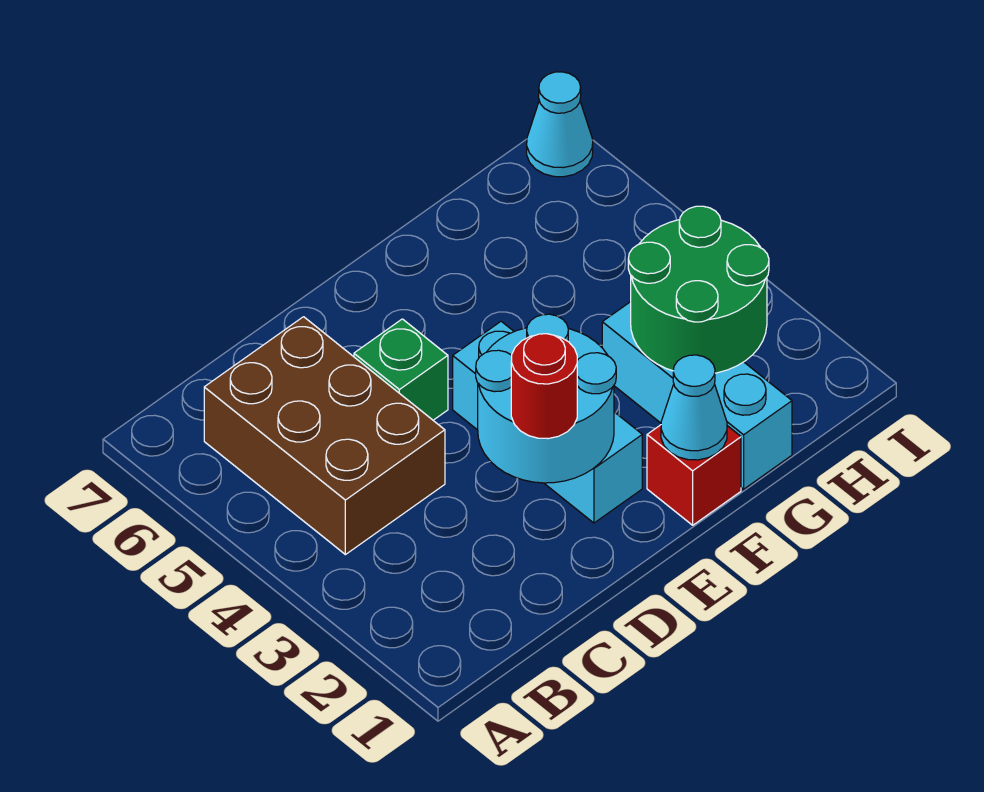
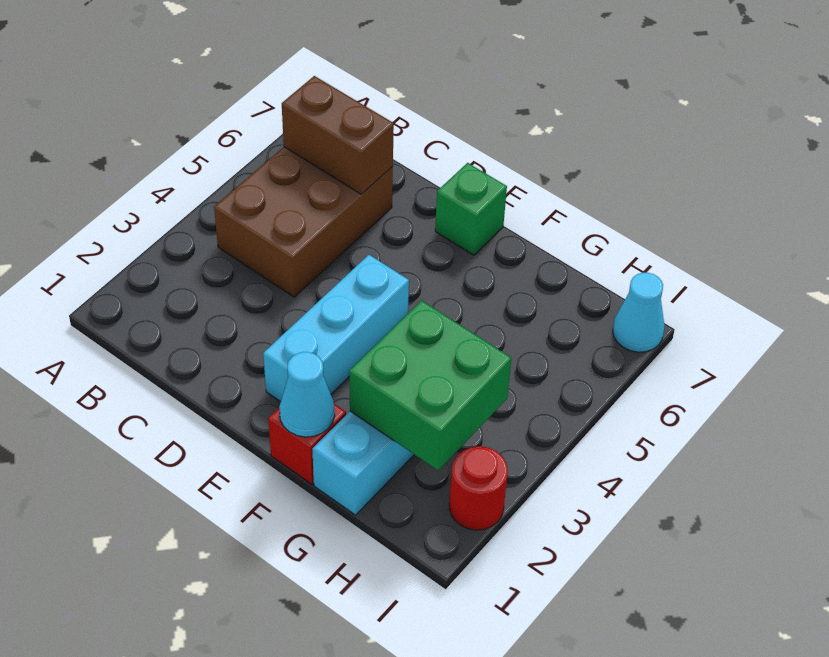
none -> brown 1x2 brick [282,76,394,194]
cyan 2x2 round brick [476,314,616,483] -> none
red 1x1 round brick [511,334,577,439] -> red 1x1 round brick moved to [449,446,508,530]
green 1x1 brick [354,319,448,420] -> green 1x1 brick moved to [435,163,507,255]
green 2x2 round brick [628,206,769,373] -> green 2x2 brick [349,301,511,470]

